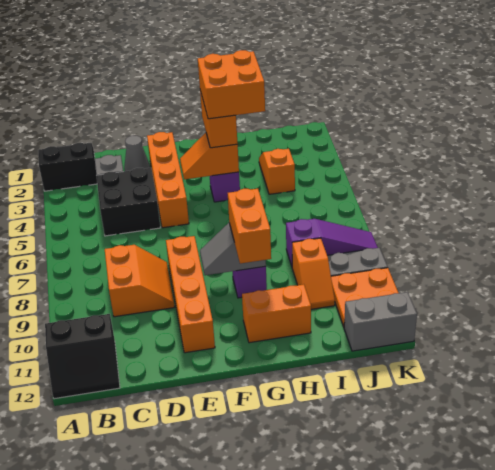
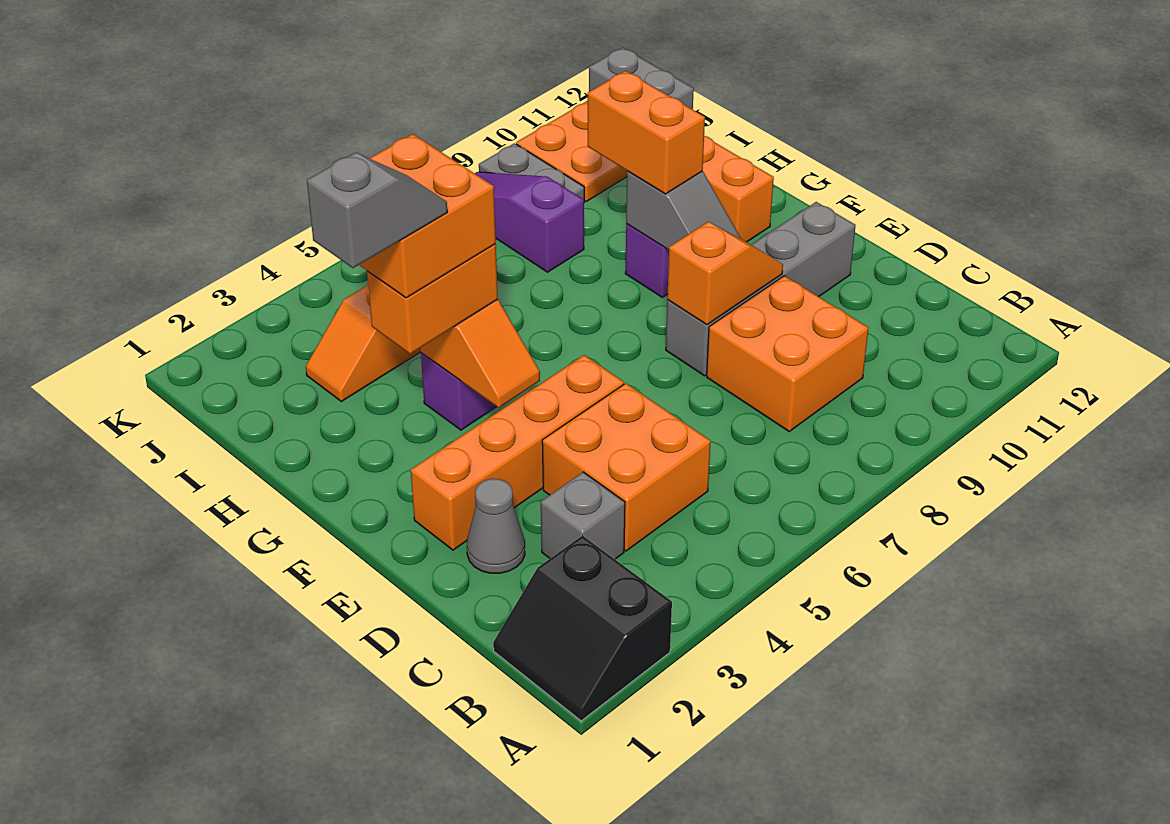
black 2x2 slope [45,314,120,399] -> none
black 2x2 brick [96,168,161,236] -> orange 2x2 brick [542,383,711,551]
orange 2x2 slope [105,245,175,317] -> orange 2x2 brick [707,276,868,431]
orange 1x4 brick [166,236,215,353] -> grey 1x4 brick [666,202,856,376]
none -> grey 1x2 slope [307,153,447,268]
orange 1x2 brick [228,189,271,264] -> orange 1x2 brick turned to [588,71,705,194]
orange 1x2 slope [292,238,335,309] -> orange 1x2 slope moved to [667,222,783,325]

